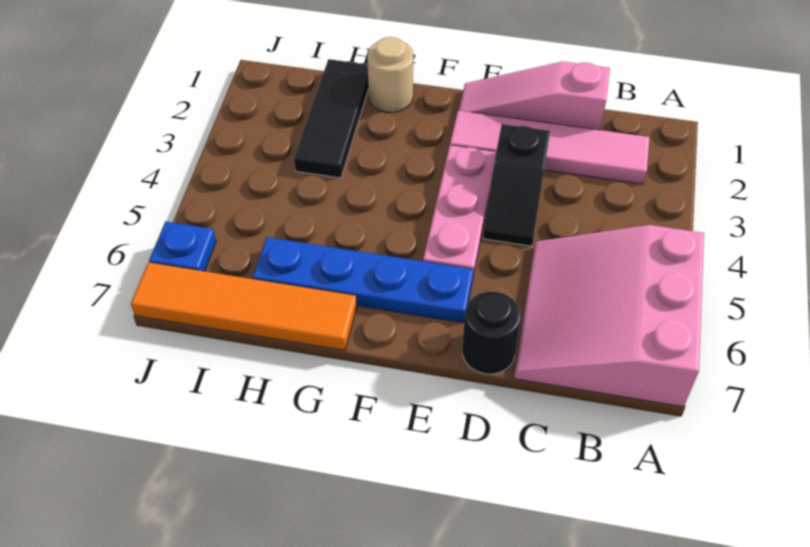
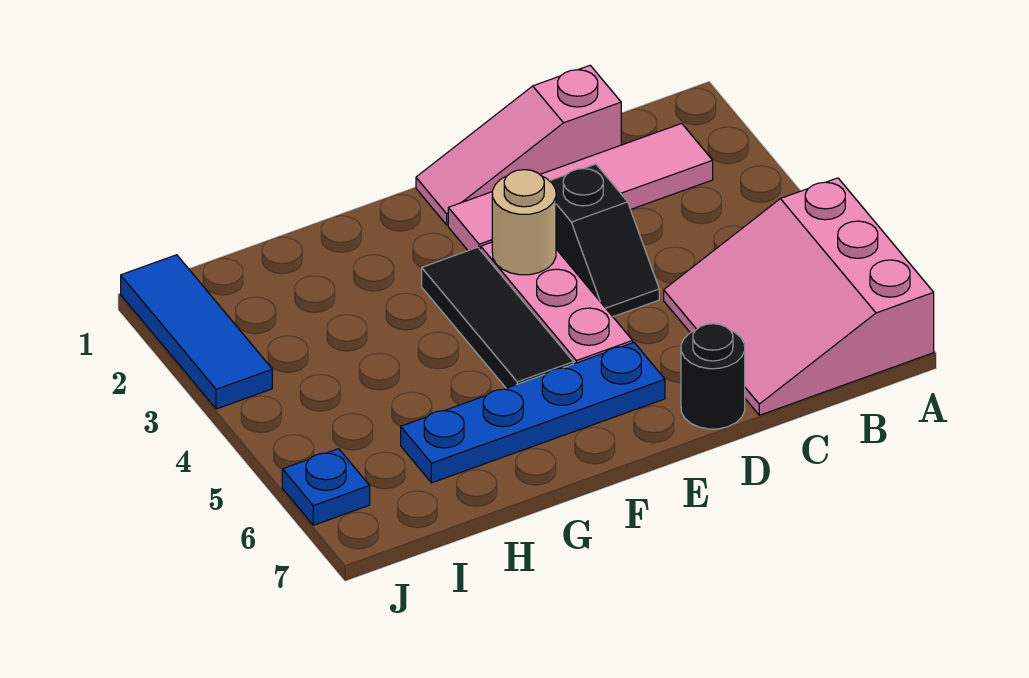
tan 1x1 round brick [367,37,413,112] -> tan 1x1 round brick moved to [492,170,556,275]
orange 1x4 tile [131,262,357,351] -> none
black 1x3 tile [294,59,369,178] -> black 1x3 tile moved to [422,247,573,388]
none -> blue 1x3 tile [121,255,272,409]

